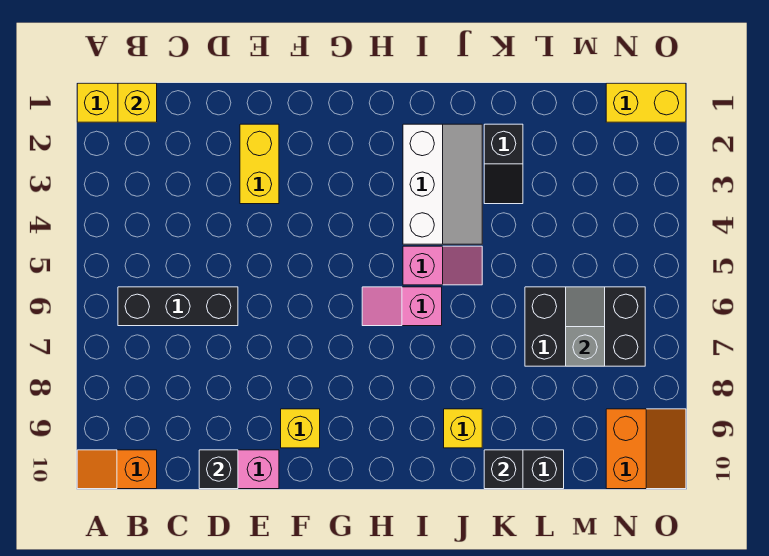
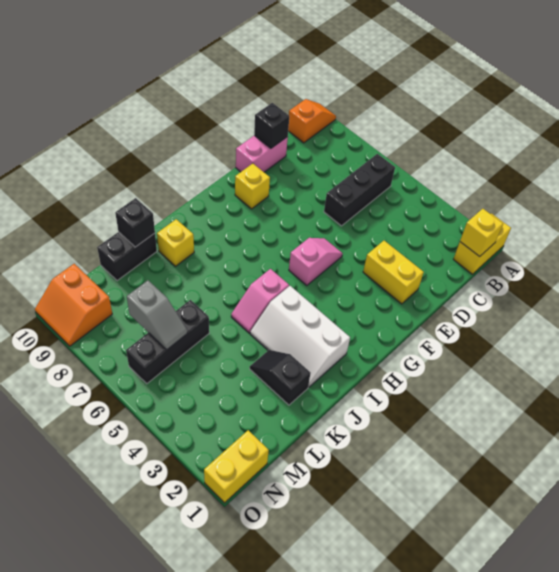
pink 1x2 slope [362,287,442,326] -> pink 1x2 slope moved to [289,238,343,286]
black 2x3 brick [525,287,645,366] -> black 1x3 brick [126,300,209,384]

